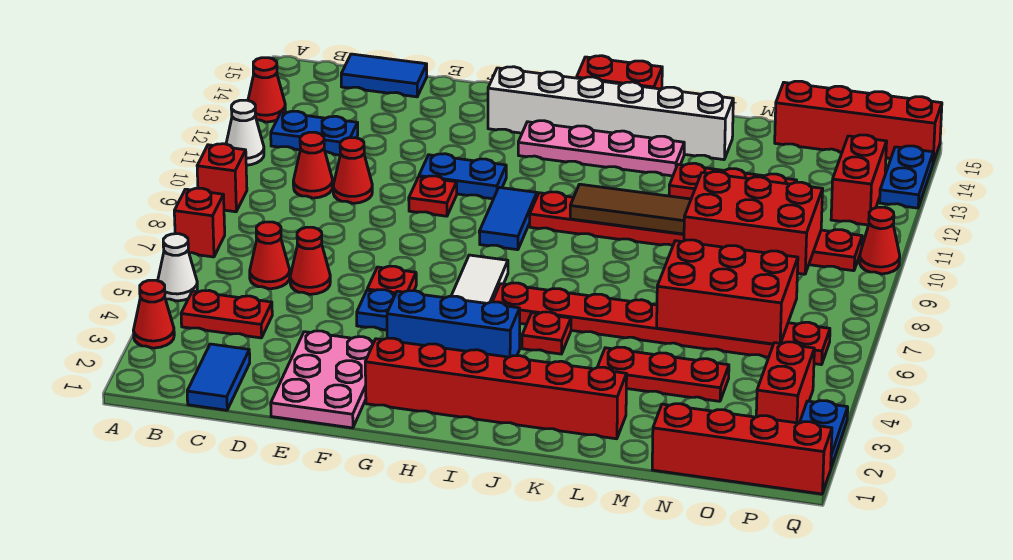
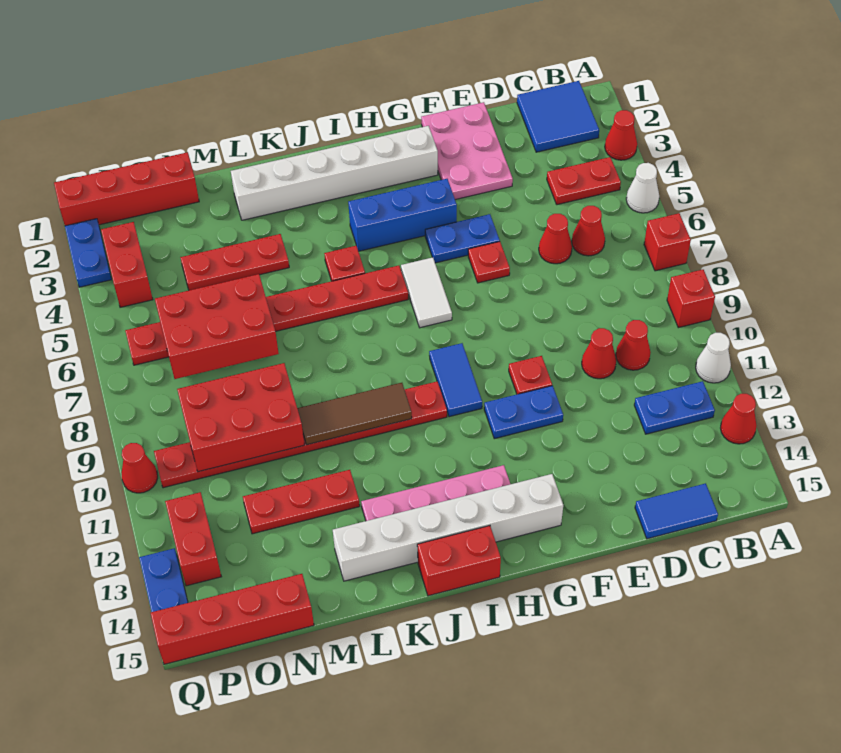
blue 1x2 tile [187,344,250,410] -> blue 2x2 tile [517,81,599,152]
red 1x6 brick [365,338,627,439] -> white 1x6 brick [231,126,438,220]

